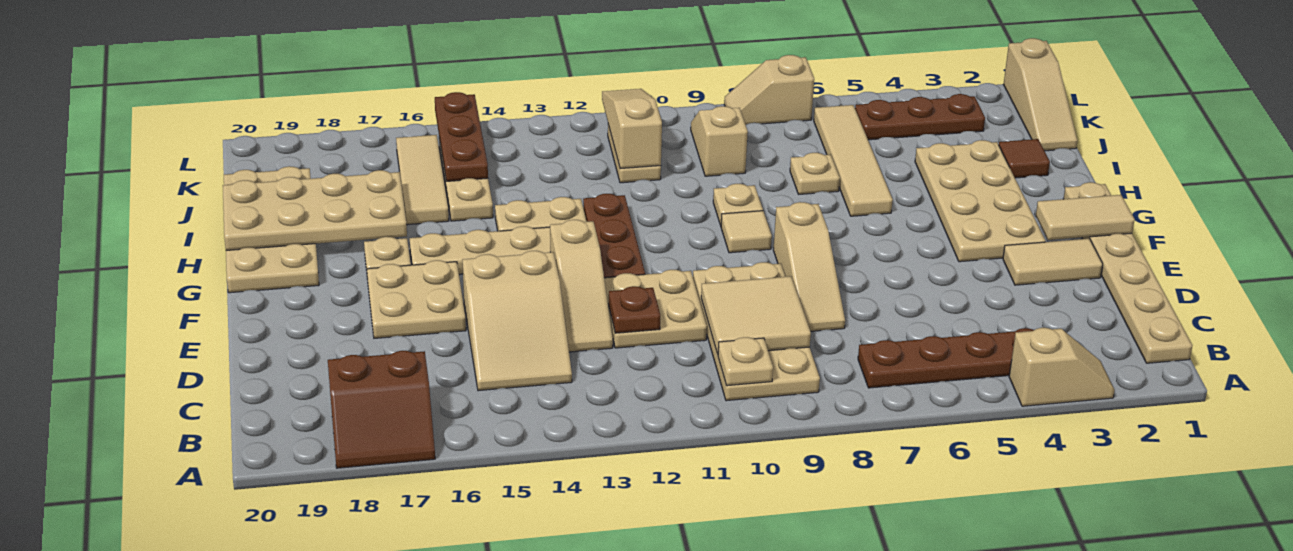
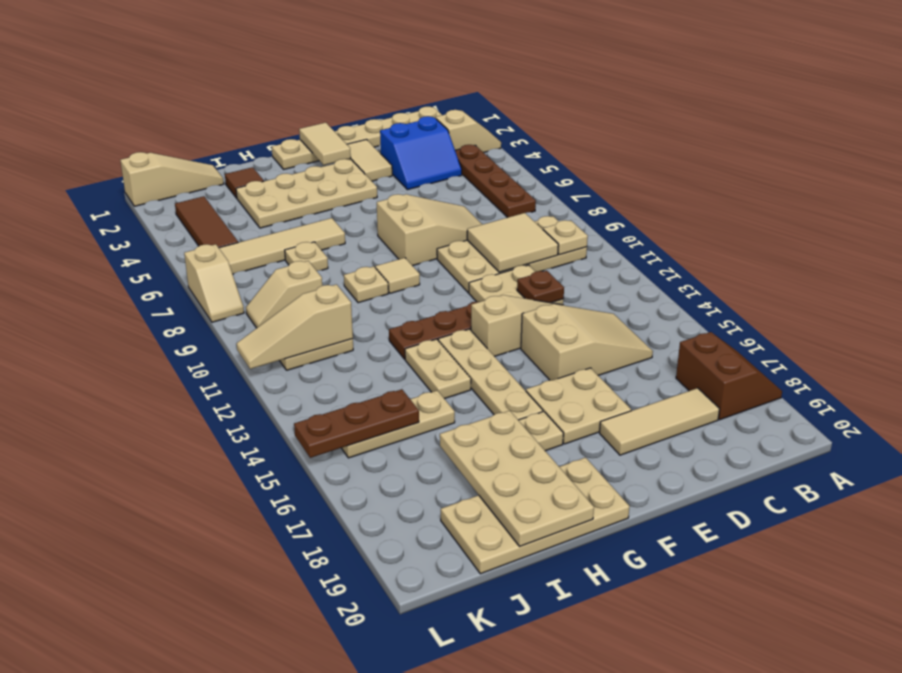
tan 1x2 slope [1009,328,1115,406] -> tan 1x2 slope turned to [435,110,501,153]
none -> blue 2x2 slope [380,116,462,190]
tan 1x3 slope [773,202,845,332] -> tan 2x3 slope [377,194,482,266]
tan 1x3 tile [396,135,449,225] -> tan 1x3 tile moved to [600,388,719,455]
brown 1x3 plate [855,94,985,140] -> brown 1x3 tile [175,196,238,248]

